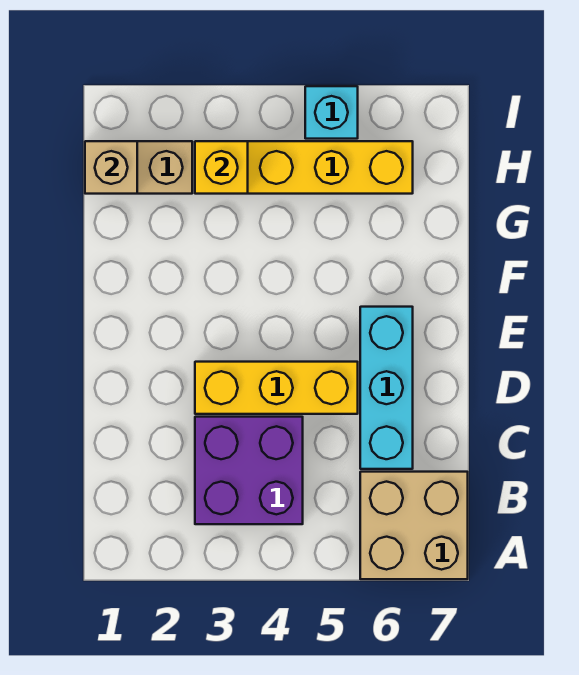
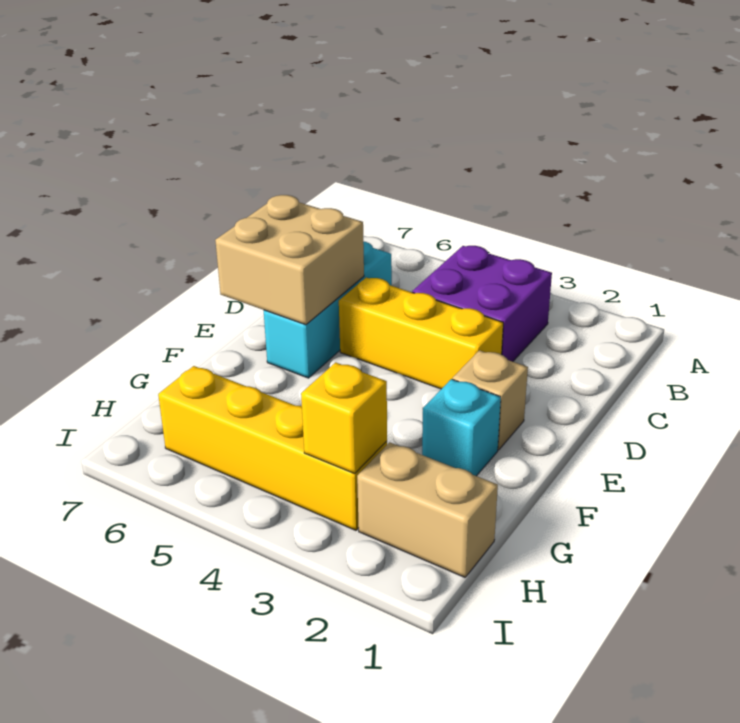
tan 2x2 brick [360,472,468,579] -> tan 2x2 brick moved to [215,195,364,325]
tan 1x1 brick [85,141,137,194] -> tan 1x1 brick moved to [453,350,528,450]
cyan 1x1 brick [305,86,358,139] -> cyan 1x1 brick moved to [422,379,501,476]

